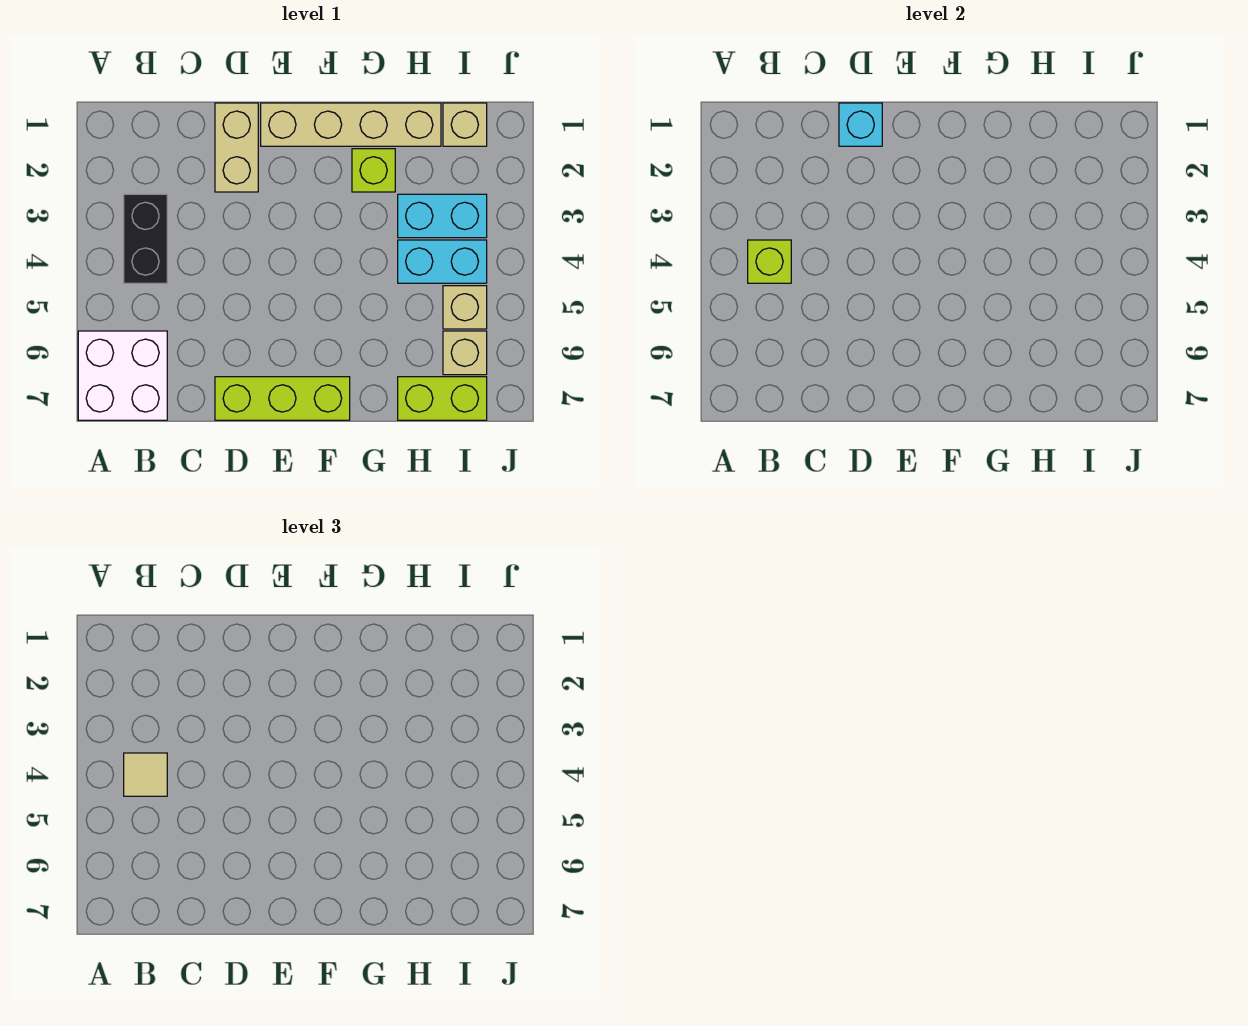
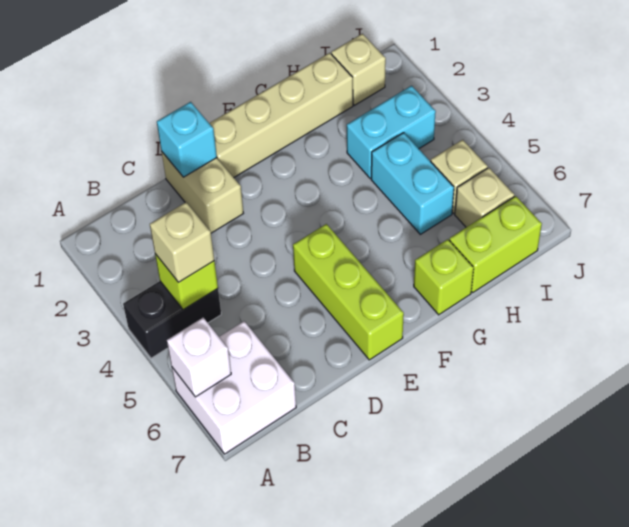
none -> white 1x1 brick [167,318,231,397]
black 1x2 brick [124,194,167,283] -> black 1x2 brick turned to [123,281,221,358]
tan 1x1 tile [124,753,167,796] -> tan 1x1 brick [150,202,214,283]
lime 1x3 brick [215,377,350,420] -> lime 1x3 brick turned to [293,224,404,360]
lime 1x1 brick [352,149,395,192] -> lime 1x1 brick moved to [414,239,474,315]
cyan 1x2 brick [398,240,487,283] -> cyan 1x2 brick turned to [371,133,454,234]

